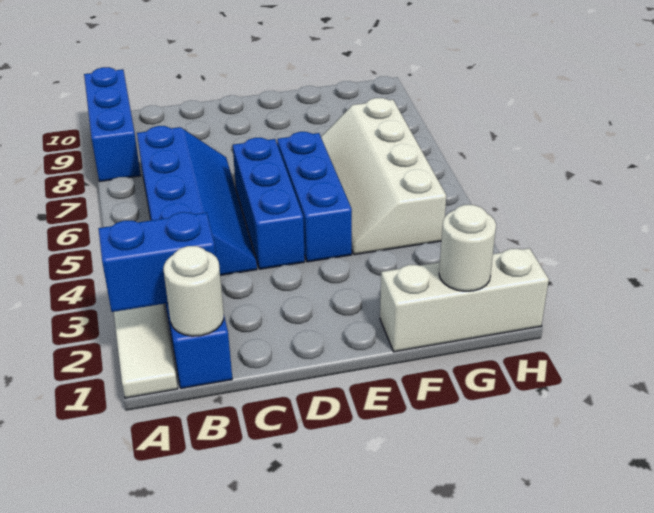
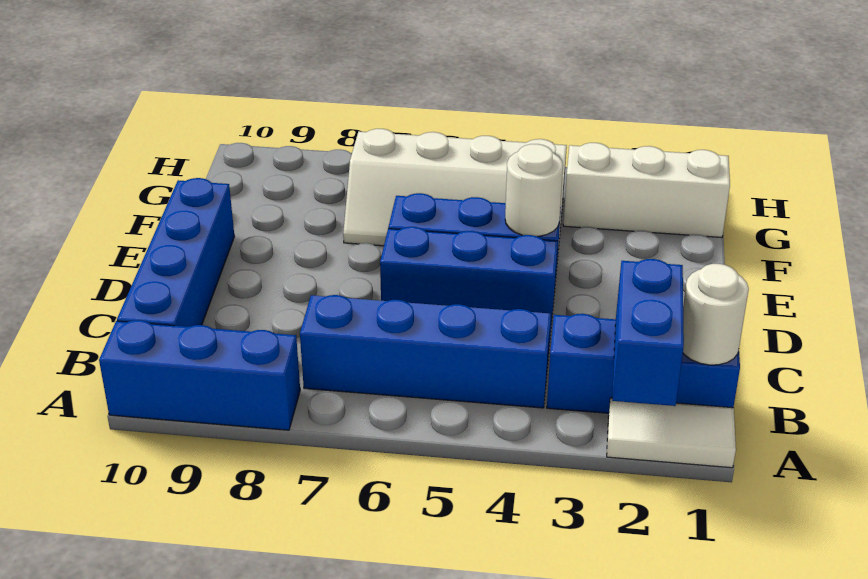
none -> blue 1x4 brick [117,178,234,327]
white 1x3 brick [380,248,549,352] -> white 1x3 brick turned to [563,143,730,237]
white 1x1 round brick [439,205,496,291] -> white 1x1 round brick moved to [505,144,563,236]

